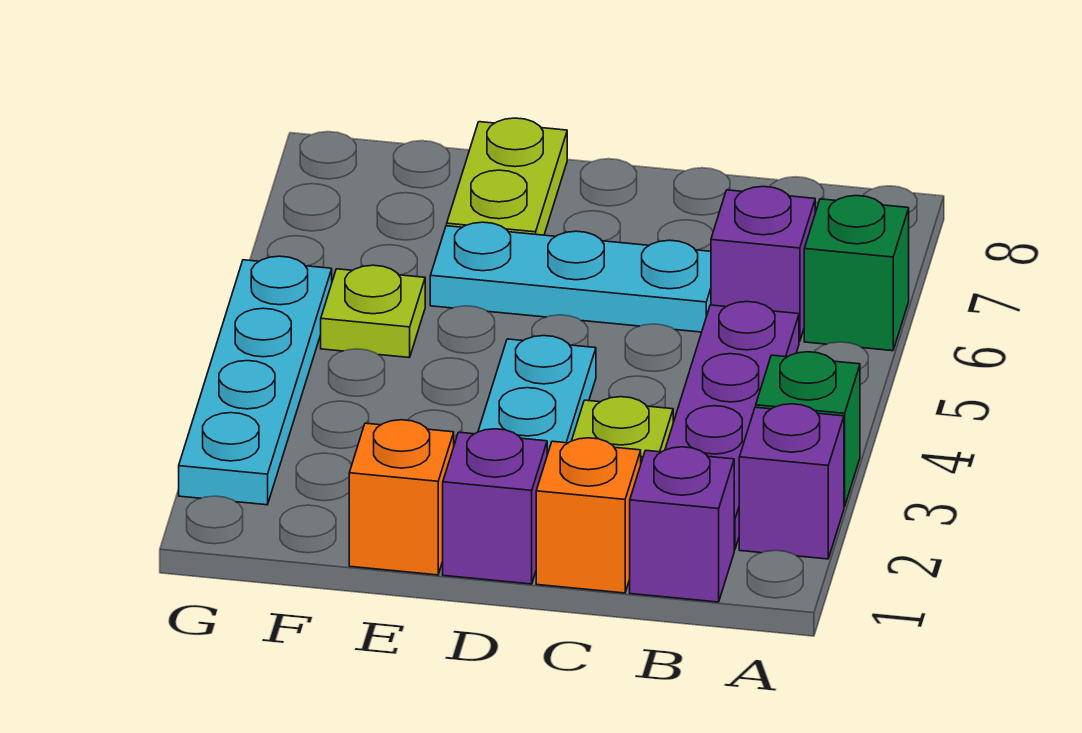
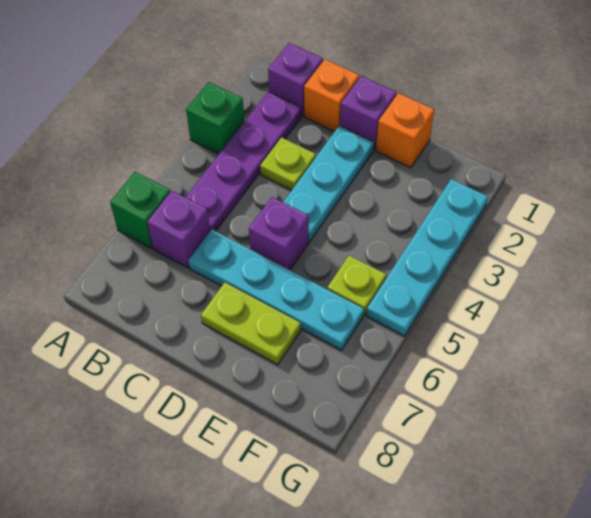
purple 1x1 brick [739,404,844,559] -> purple 1x1 brick moved to [249,197,309,270]
cyan 1x3 plate [430,222,711,332] -> cyan 1x4 plate [188,230,364,350]
lime 1x2 plate [447,118,567,235] -> lime 1x2 plate turned to [201,282,301,365]

